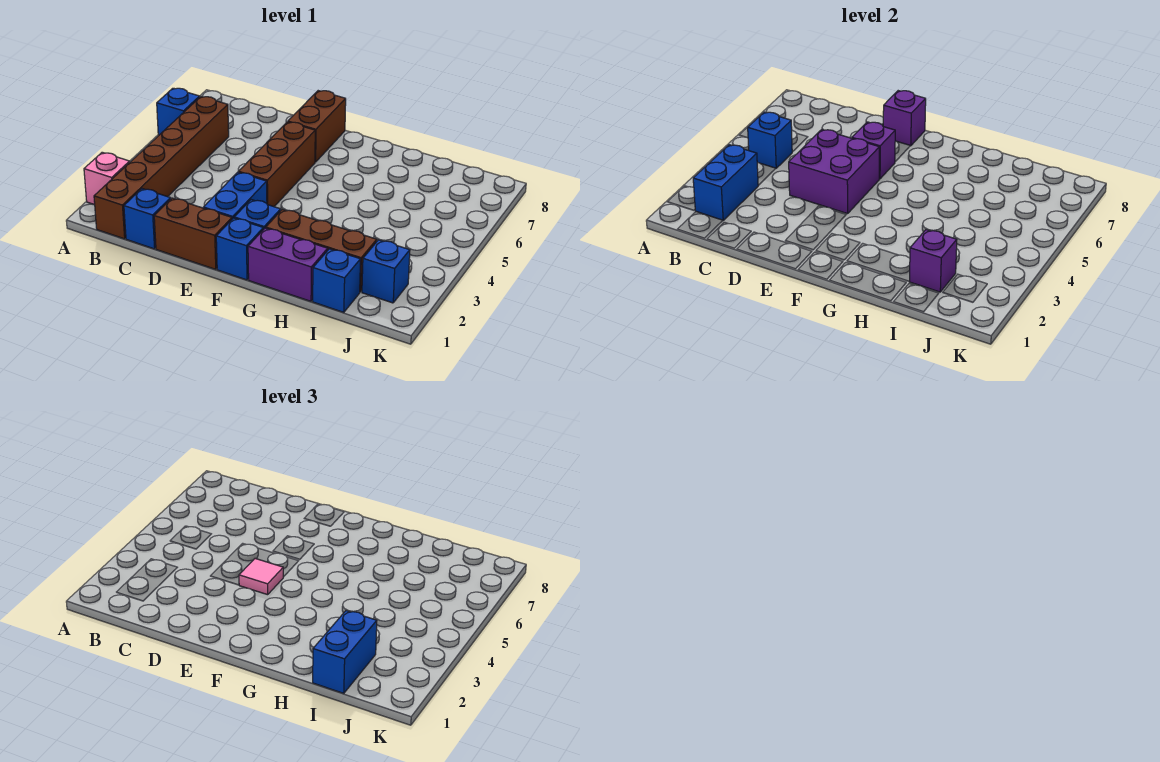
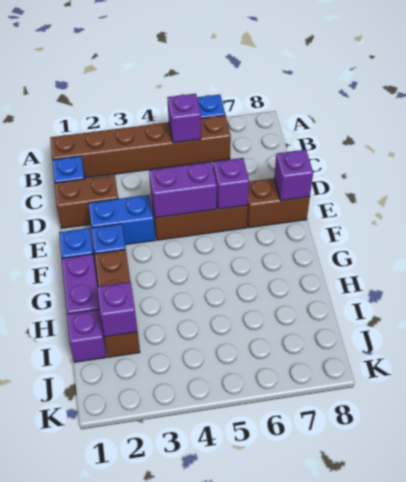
pink 1x1 brick [84,152,130,205] -> none
blue 1x2 brick [693,145,758,220] -> none
blue 1x1 brick [748,112,792,168] -> purple 1x1 brick [167,94,201,143]
brown 1x2 brick [154,198,232,269] -> brown 1x2 brick turned to [55,175,118,228]
purple 2x2 brick [789,130,879,214] -> purple 1x2 brick [149,162,217,218]
pink 1x1 tile [239,559,283,595] -> none
blue 1x1 brick [313,249,361,312] -> purple 1x1 brick [67,309,106,362]
blue 1x2 brick [313,611,377,693] -> none
blue 1x1 brick [362,240,410,303] -> none

